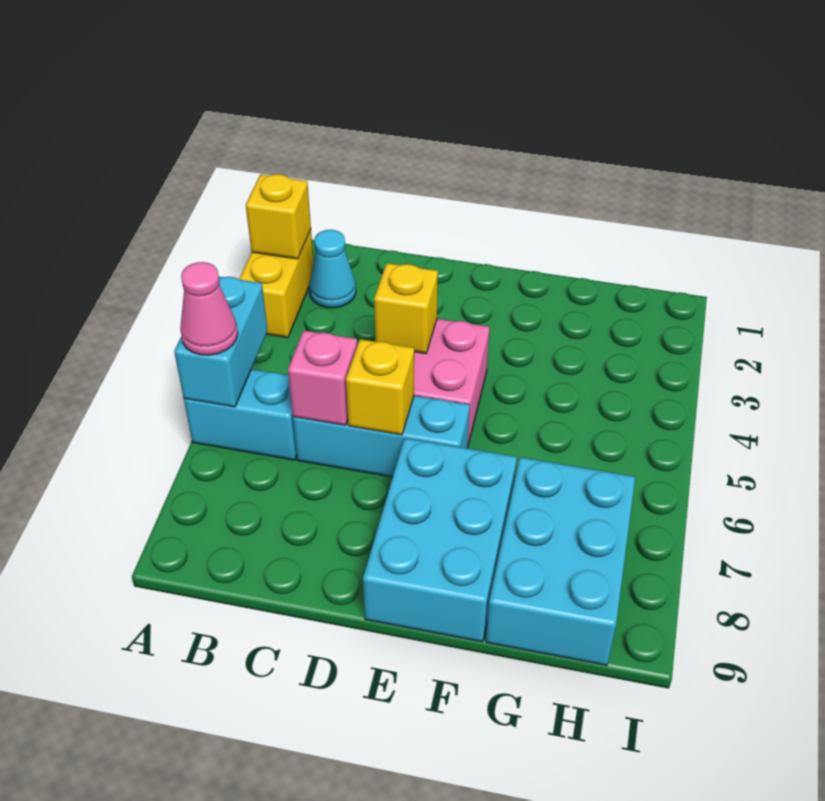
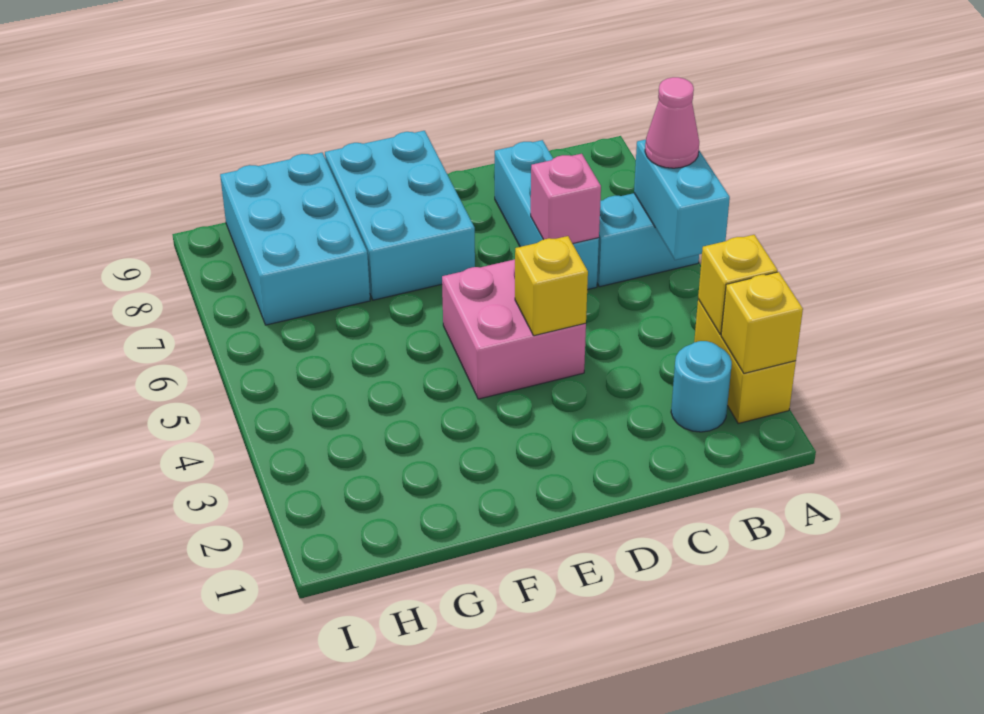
cyan 1x1 cone [309,230,356,308] -> cyan 1x1 round brick [671,341,732,432]
cyan 1x3 brick [293,396,470,477] -> cyan 1x3 brick turned to [495,140,599,290]
yellow 1x1 brick [346,339,414,435] -> yellow 1x1 brick moved to [698,235,778,334]

